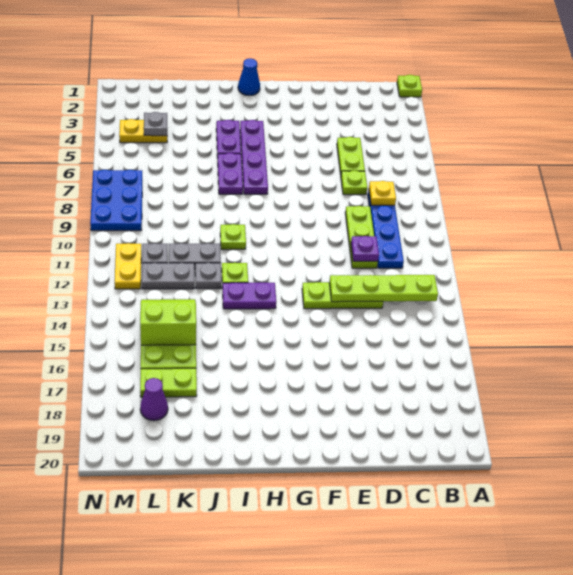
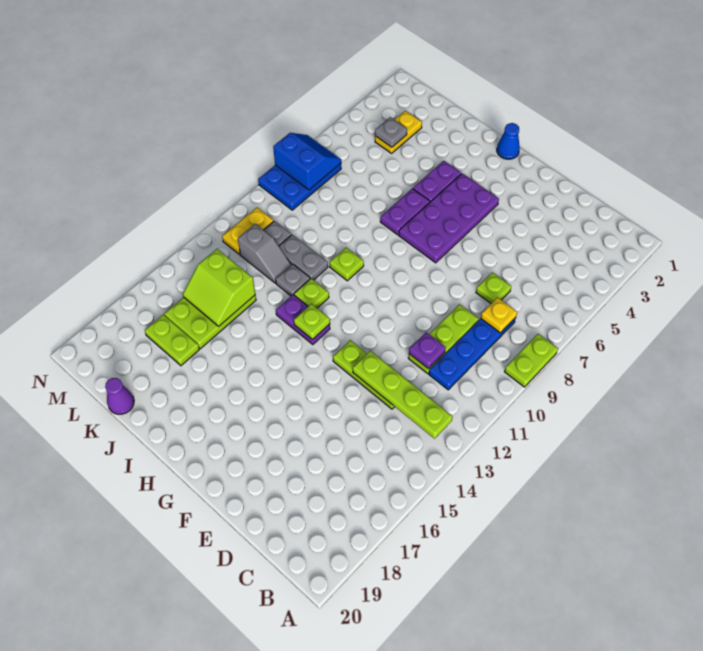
lime 1x1 plate [397,75,422,97] -> lime 1x1 plate moved to [294,304,330,340]
lime 1x2 plate [337,137,365,174] -> lime 1x2 plate moved to [504,334,558,387]
purple 1x4 plate [240,120,268,194] -> purple 2x4 plate [399,173,499,263]
grey 1x2 plate [142,263,195,289] -> grey 1x2 slope [238,224,291,283]
lime 2x2 slope [140,299,196,345] -> lime 2x2 slope turned to [183,249,255,326]
yellow 1x2 plate [119,119,167,143] -> yellow 1x2 plate turned to [375,111,422,153]
purple 1x1 cone [140,378,168,421] -> purple 1x1 cone moved to [105,378,134,414]
none -> blue 2x2 slope [273,133,341,190]

